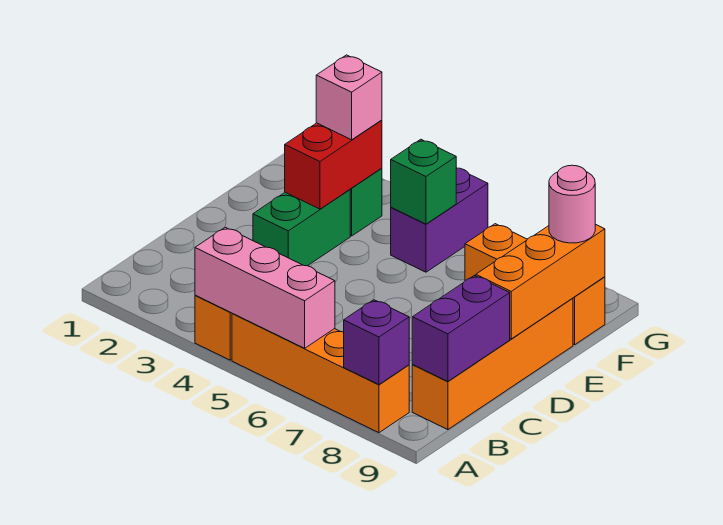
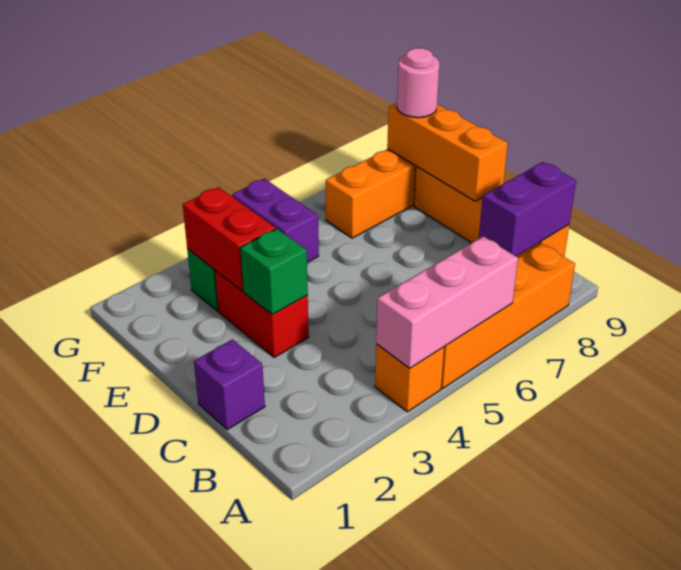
purple 1x1 brick [344,300,409,385] -> purple 1x1 brick moved to [194,339,265,430]
purple 1x2 brick [412,275,510,381] -> purple 1x2 brick turned to [479,162,576,256]
green 1x2 brick [253,190,350,266] -> red 1x2 brick [215,270,309,358]
pink 1x1 brick [316,55,382,140] -> none
green 1x1 brick [391,139,456,224] -> green 1x1 brick moved to [240,229,308,314]

